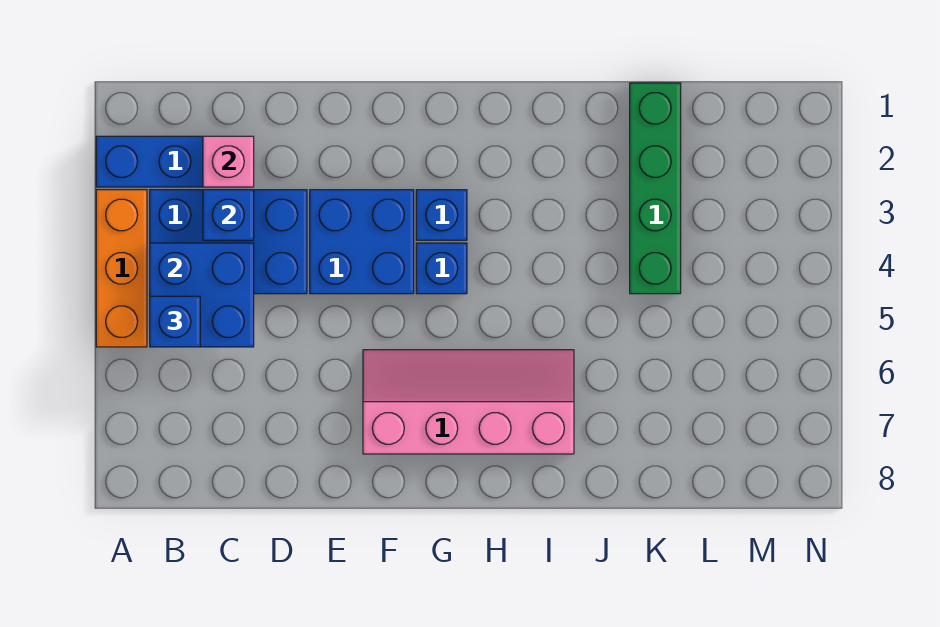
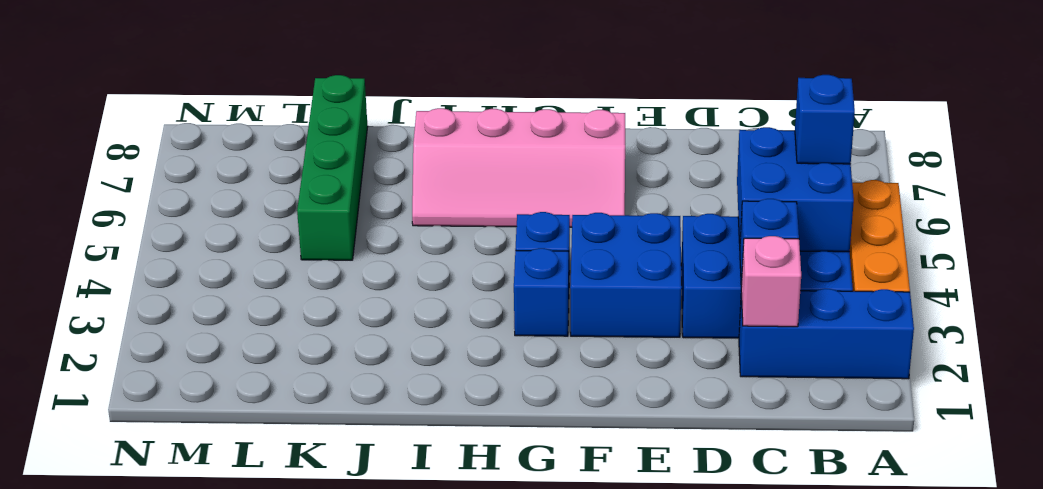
green 1x4 brick [630,83,681,294] -> green 1x4 brick moved to [297,75,368,260]

